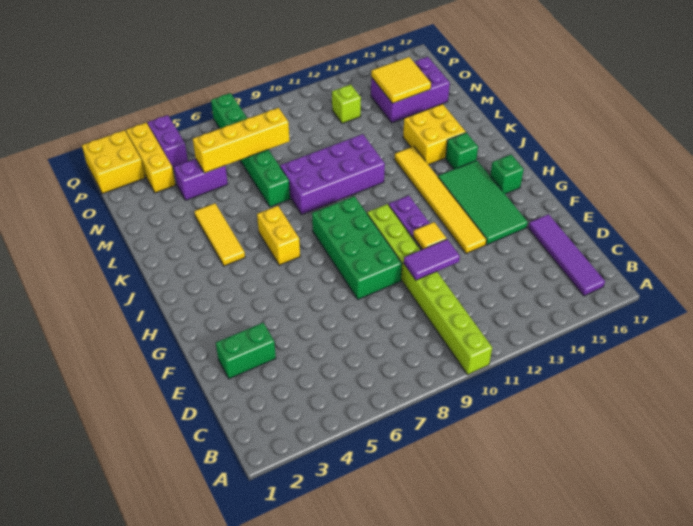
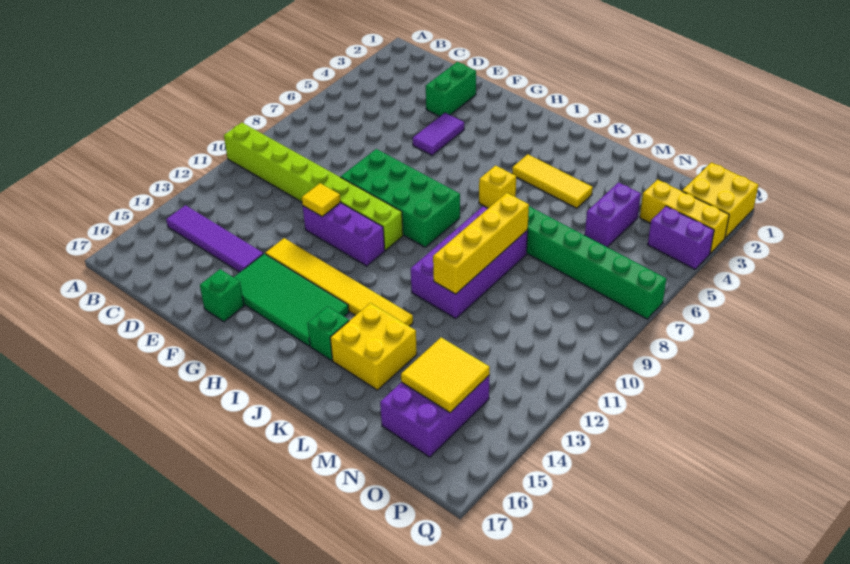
purple 1x4 tile [528,214,605,296] -> purple 1x4 tile moved to [166,205,263,272]
purple 1x2 tile [404,239,460,280] -> purple 1x2 tile moved to [413,113,464,155]
green 1x1 brick [490,155,524,194] -> green 1x1 brick moved to [200,269,244,322]
yellow 1x2 brick [257,206,300,265] -> yellow 1x1 brick [479,166,516,208]
yellow 1x4 brick [193,108,290,173] -> yellow 1x4 brick moved to [433,193,529,294]
lime 1x1 brick [332,84,361,123] -> none

